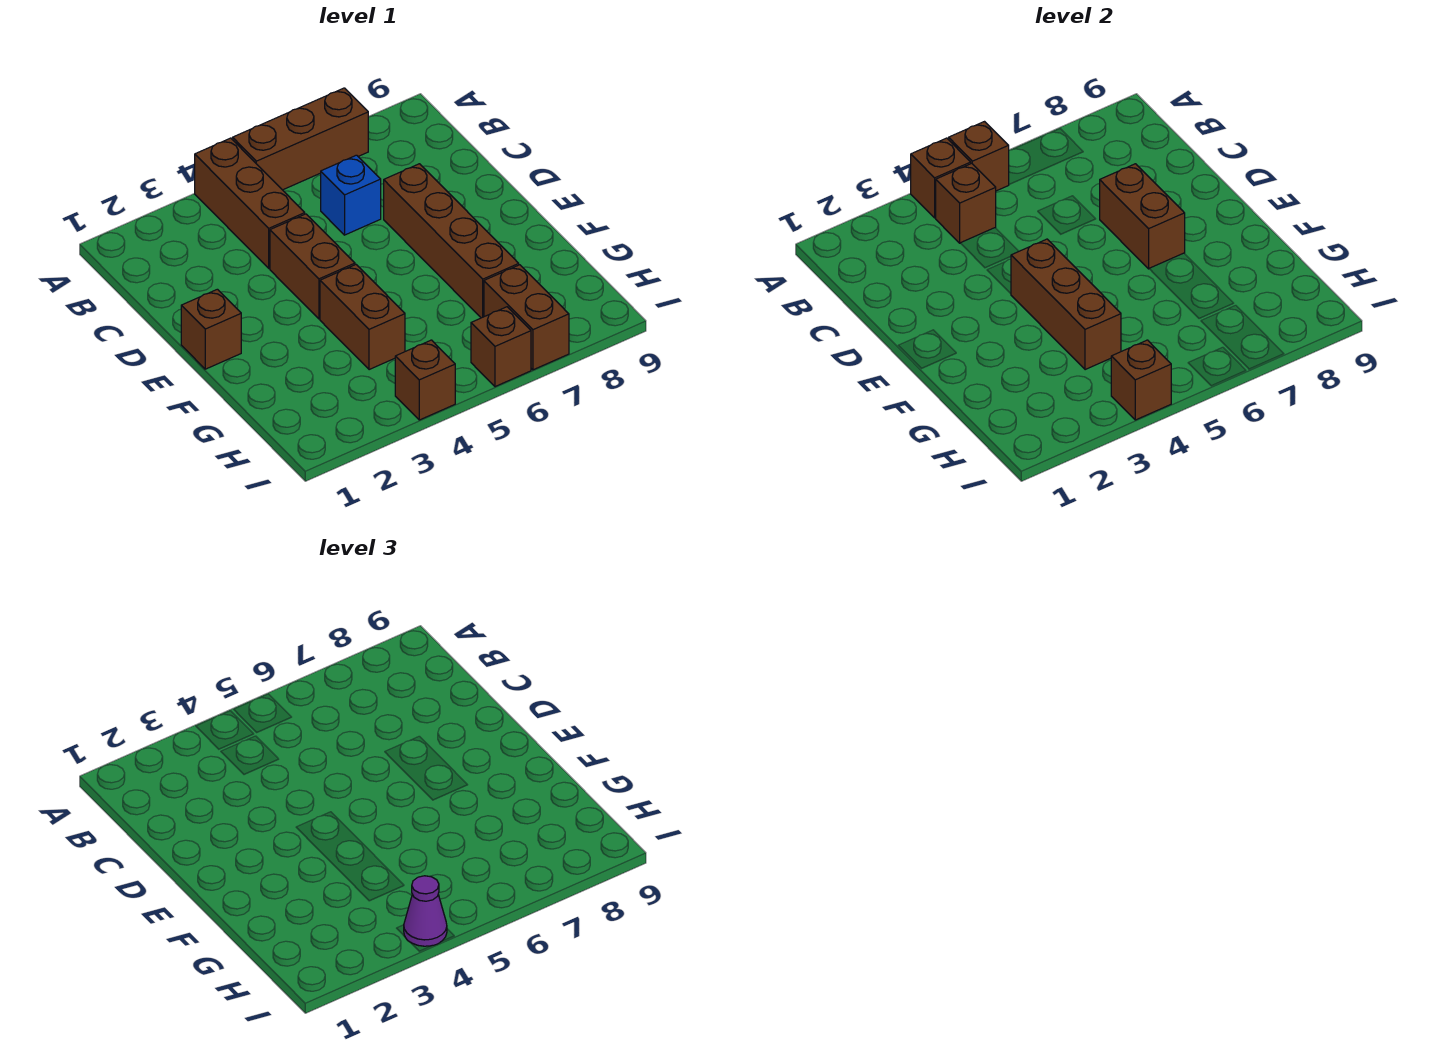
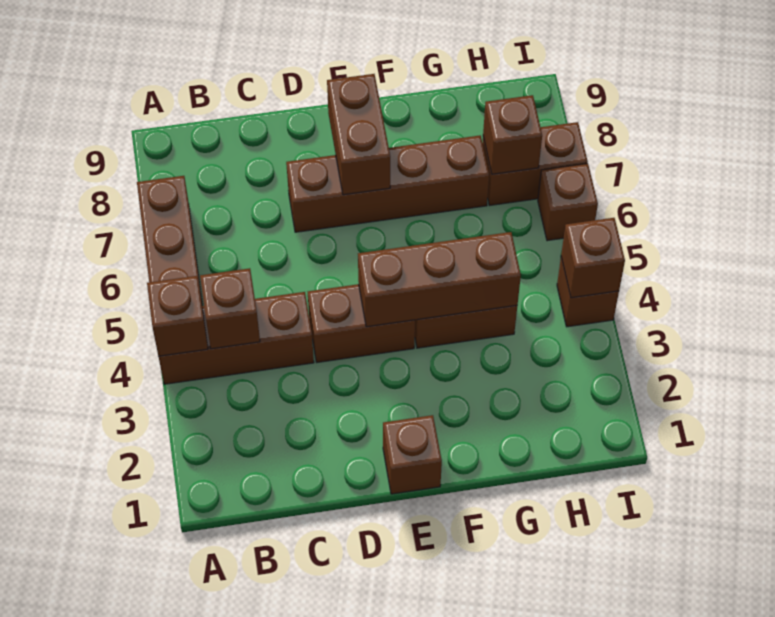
brown 1x1 brick [949,122,1009,191] -> brown 1x1 brick moved to [483,95,542,174]
blue 1x1 brick [321,155,381,235] -> none
brown 1x2 brick [1100,164,1185,269] -> brown 1x2 brick turned to [327,74,390,195]
purple 1x1 cone [404,876,447,946] -> none

